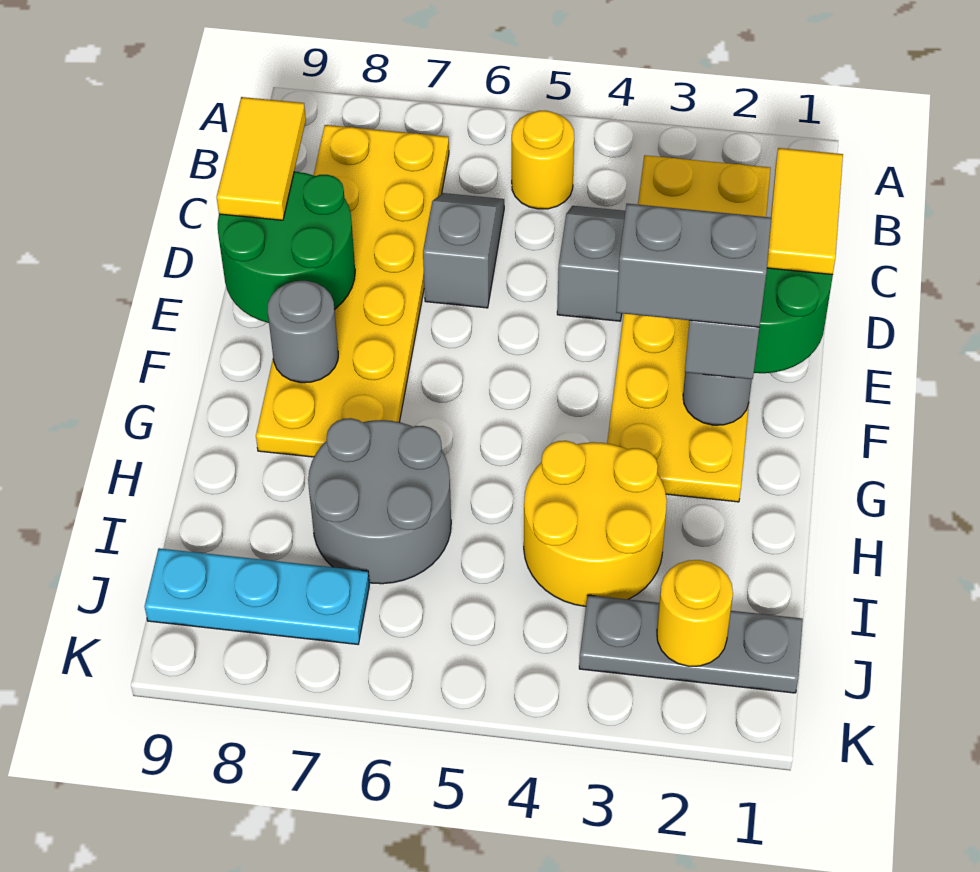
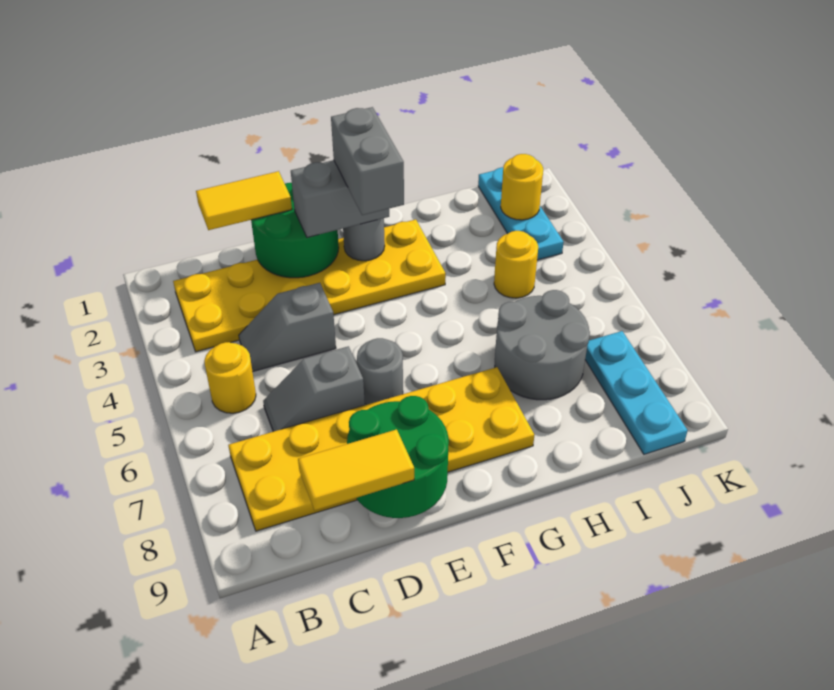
grey 1x1 round brick [268,281,338,383] -> grey 1x1 round brick moved to [357,338,403,405]
yellow 2x2 round brick [524,441,667,607] -> yellow 1x1 round brick [494,231,538,298]
grey 1x3 plate [579,595,803,693] -> cyan 1x3 plate [478,167,564,260]

